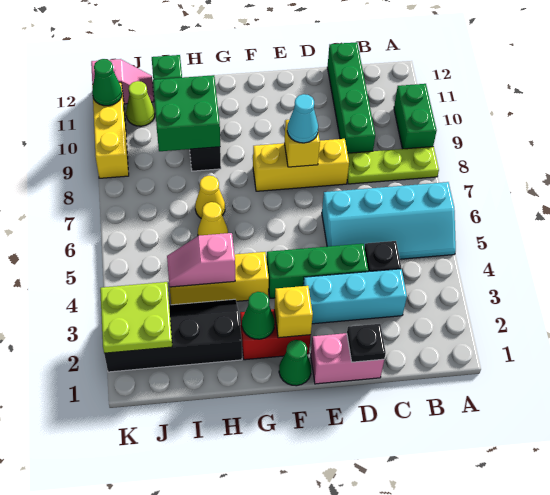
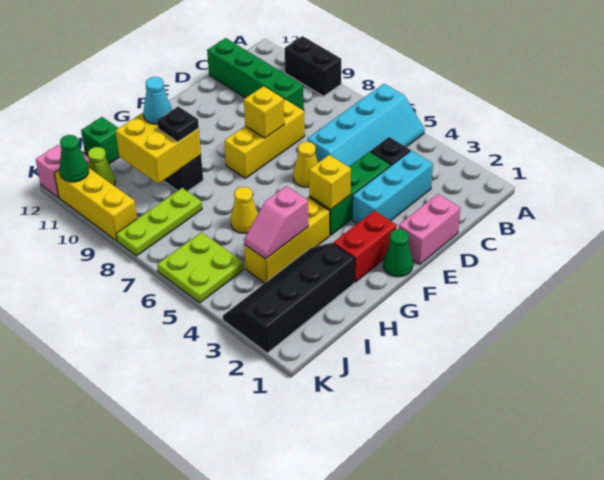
lime 1x3 plate [347,147,439,184] -> lime 1x3 plate moved to [116,188,202,256]
green 1x2 brick [394,84,437,149] -> black 1x2 brick [285,36,341,96]
black 1x1 plate [347,324,386,362] -> black 1x1 plate moved to [157,106,199,142]
cyan 1x1 cone [287,94,318,143] -> cyan 1x1 cone moved to [143,77,172,124]
yellow 1x1 brick [274,286,313,338] -> yellow 1x1 brick moved to [309,155,351,210]
green 1x1 cone [242,292,275,339] -> none
yellow 1x1 cone [195,176,225,218] -> yellow 1x1 cone moved to [293,142,318,187]
green 2x2 brick [153,75,220,151] -> yellow 2x2 brick [116,113,201,184]
lime 2x2 plate [100,282,172,353] -> lime 2x2 plate moved to [157,232,244,303]

